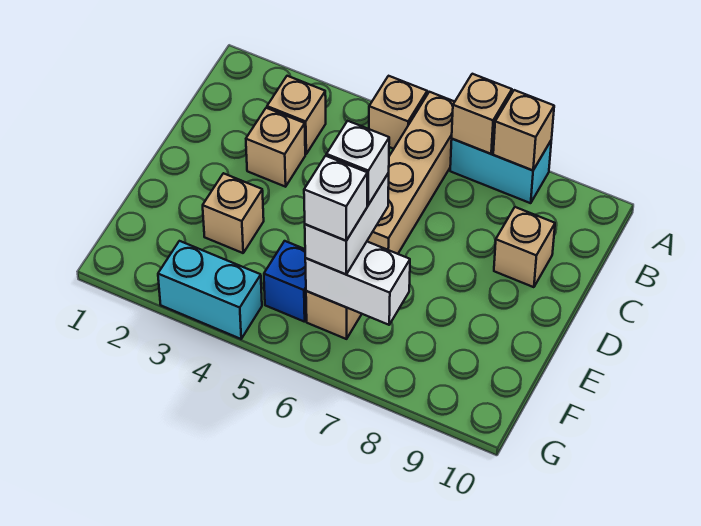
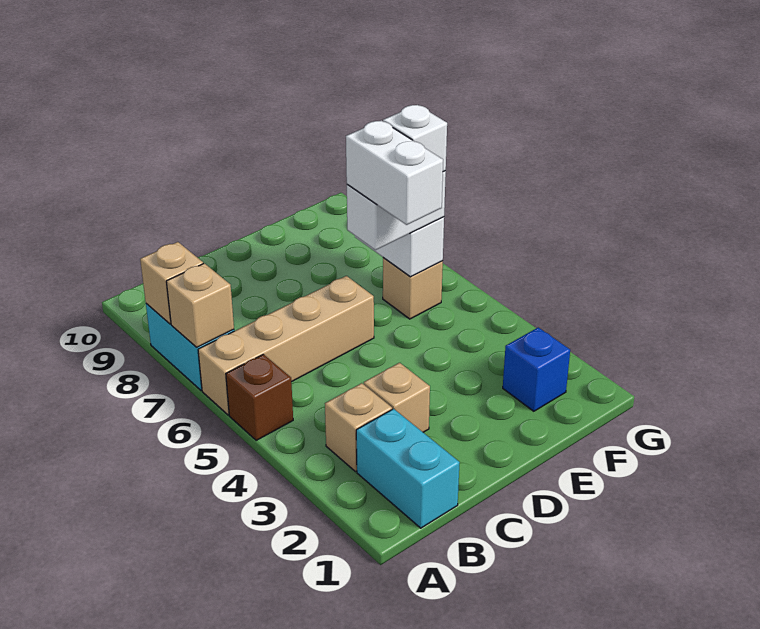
tan 1x1 brick [369,76,427,149] -> brown 1x1 brick [226,354,293,440]
tan 1x1 brick [494,207,555,287] -> none
tan 1x1 brick [203,173,264,253] -> none
white 1x1 brick [326,121,389,205] -> white 1x2 brick [346,120,443,225]
blue 1x1 brick [264,241,307,322] -> blue 1x1 brick moved to [503,327,570,411]
cyan 1x2 brick [158,241,262,339] -> cyan 1x2 brick moved to [356,409,460,528]

